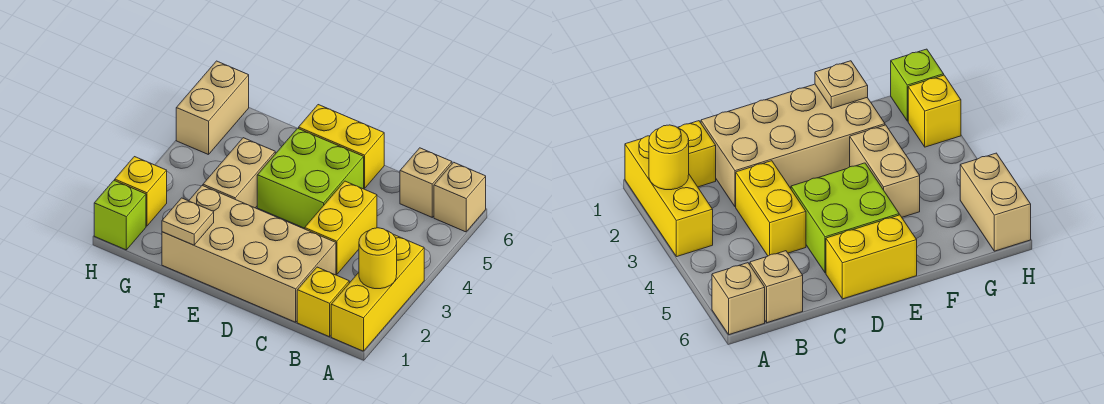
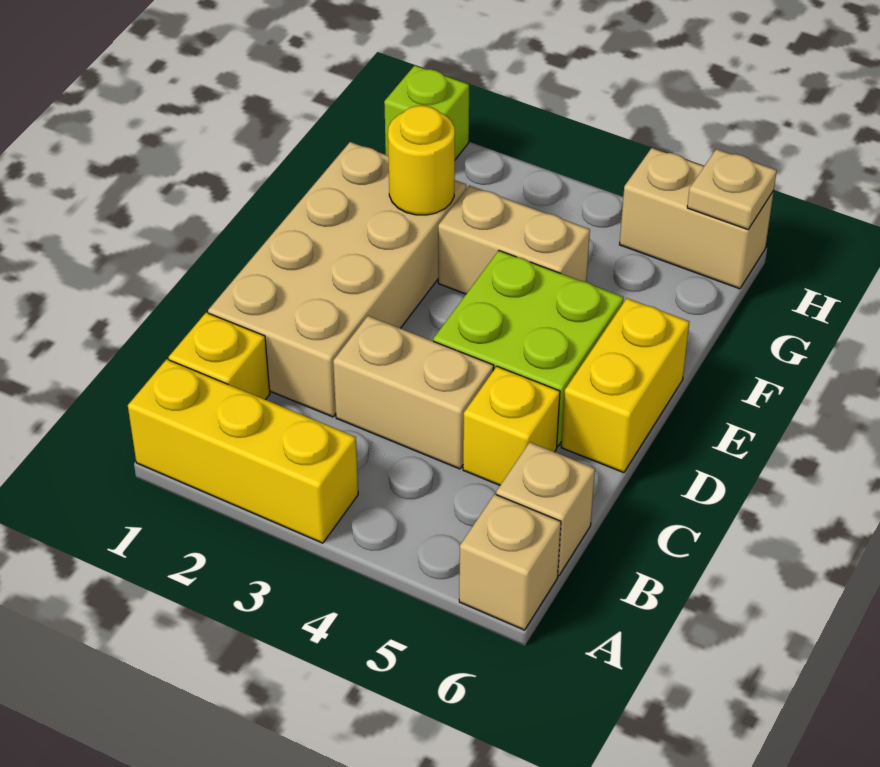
yellow 1x1 round brick [359,228,397,289] -> yellow 1x1 round brick moved to [388,106,455,215]
yellow 1x2 brick [305,181,377,275] -> tan 1x2 brick [333,316,494,469]
tan 1x1 plate [162,198,214,245] -> tan 1x1 plate moved to [687,149,777,230]
yellow 1x1 brick [115,157,167,226] -> yellow 1x1 brick moved to [463,366,560,485]

